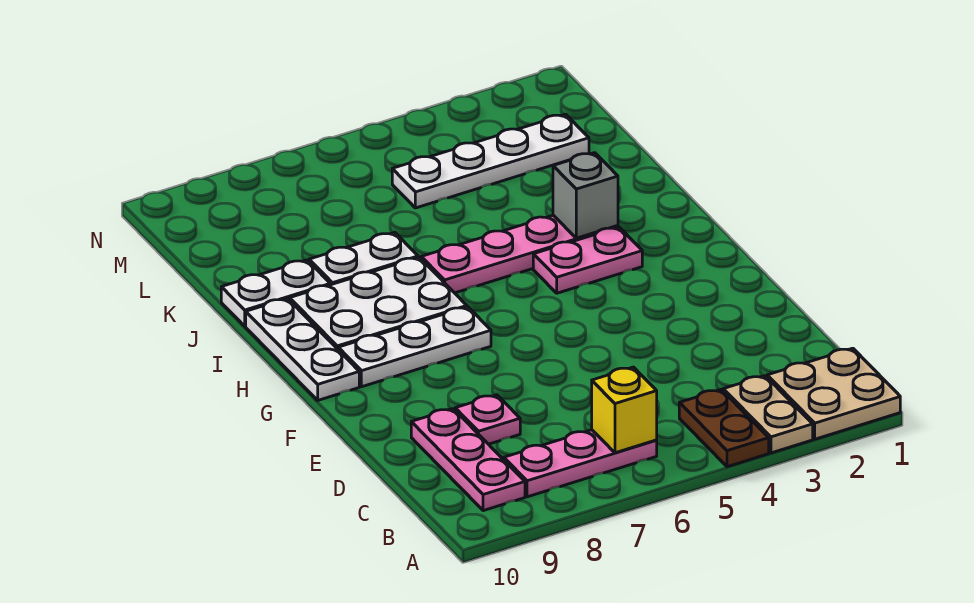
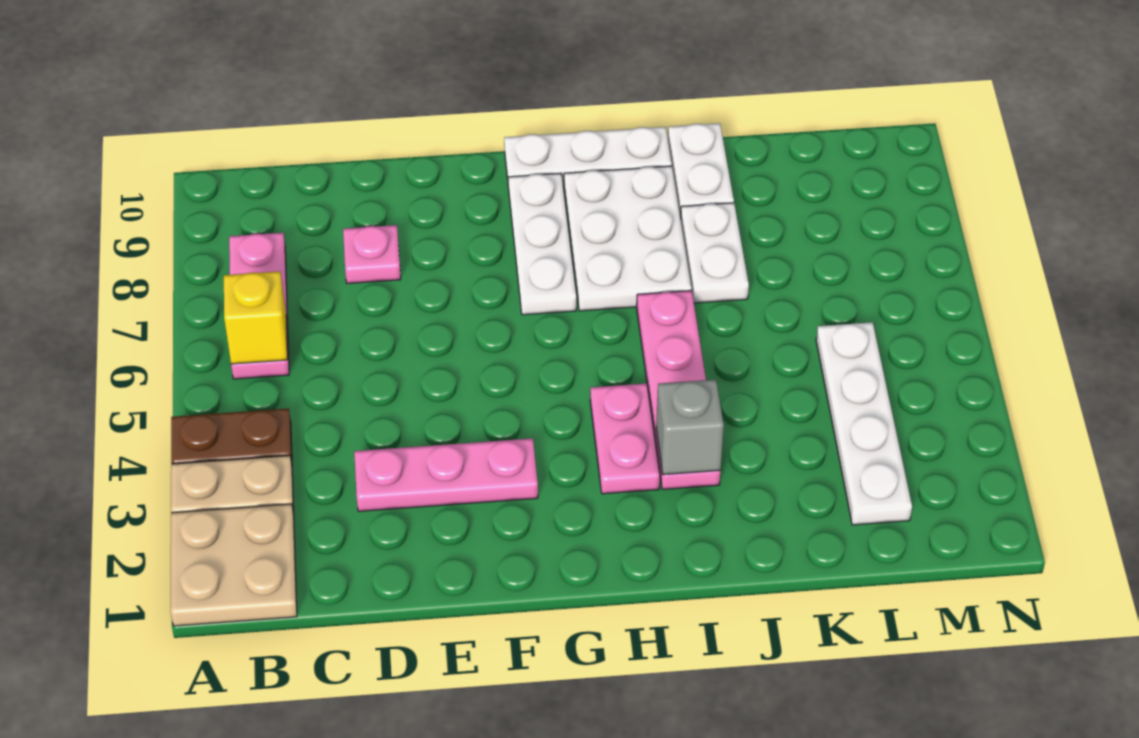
pink 1x3 plate [411,409,525,511] -> pink 1x3 plate moved to [354,438,538,511]

